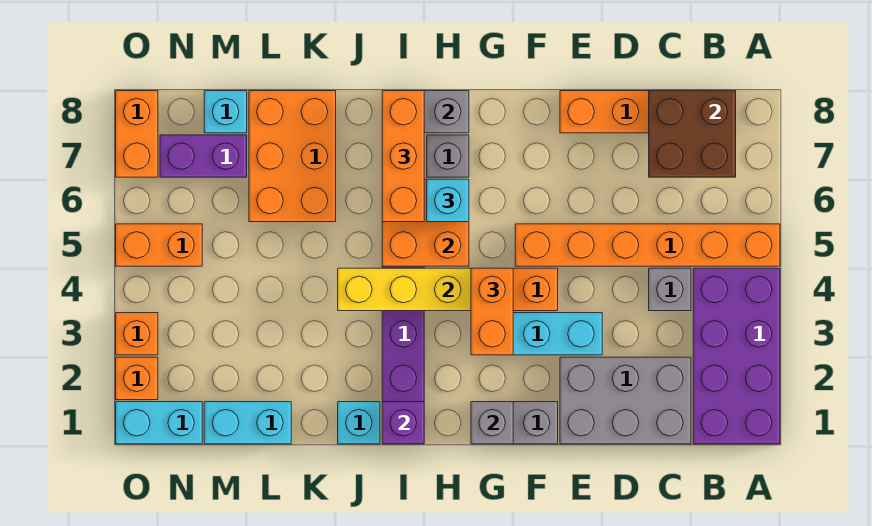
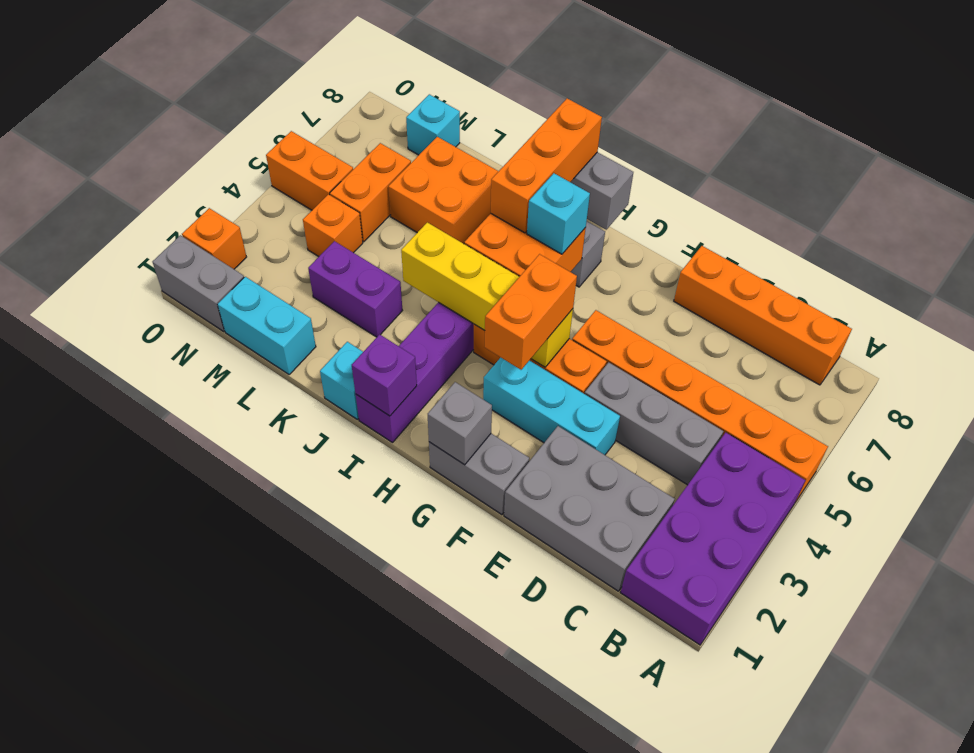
brown 2x2 brick [649,91,736,177] -> none
grey 1x1 brick [649,268,691,311] -> grey 1x3 brick [585,362,723,485]
orange 2x3 brick [249,91,336,222] -> orange 2x2 brick [388,137,499,244]
purple 1x2 brick [160,135,247,177] -> purple 1x2 brick moved to [308,241,402,337]
cyan 1x2 brick [116,402,202,444] -> grey 1x2 brick [152,235,244,331]
orange 1x1 brick [116,313,158,355] -> orange 1x1 brick moved to [303,194,363,257]
orange 1x2 brick [116,91,158,177] -> orange 1x2 brick moved to [330,143,411,242]

